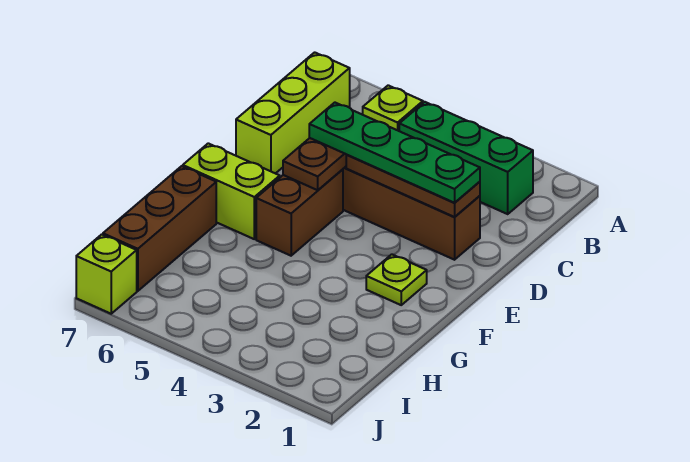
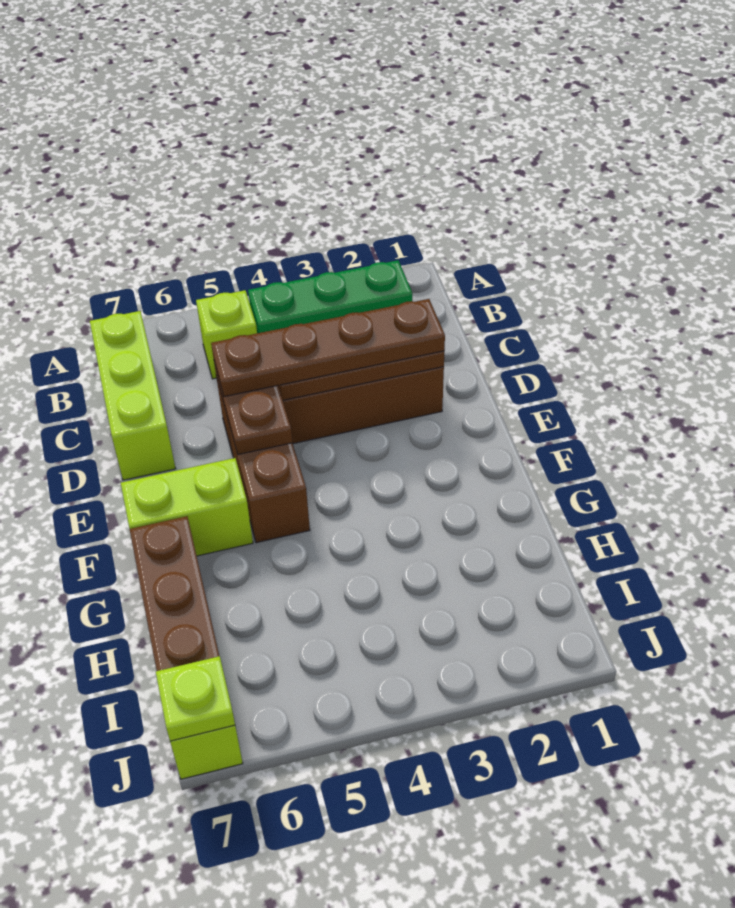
green 1x4 plate [309,103,480,203] -> brown 1x4 plate [211,299,445,397]
lime 1x1 plate [366,254,427,305] -> lime 1x1 plate moved to [156,656,235,741]

